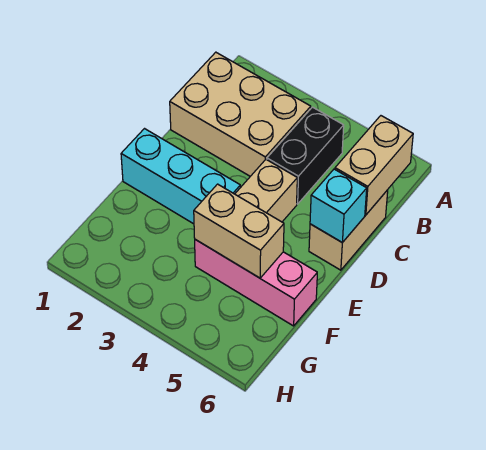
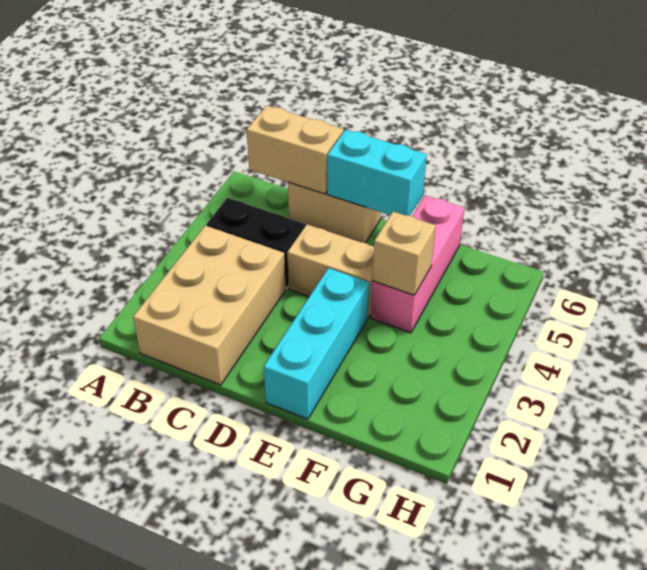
cyan 1x1 brick [310,169,367,243] -> cyan 1x2 brick [327,130,427,216]
tan 1x2 brick [194,184,284,278] -> tan 1x1 brick [372,212,436,295]

